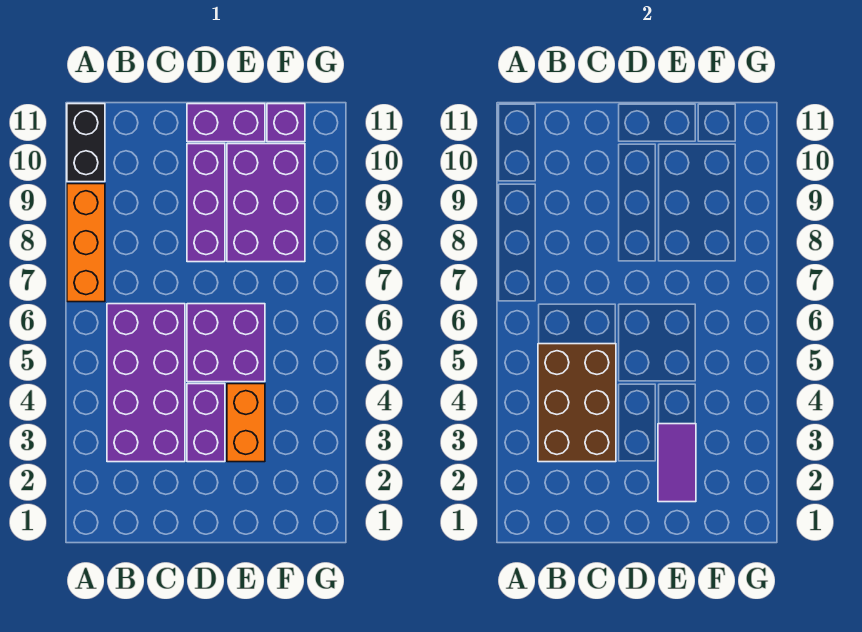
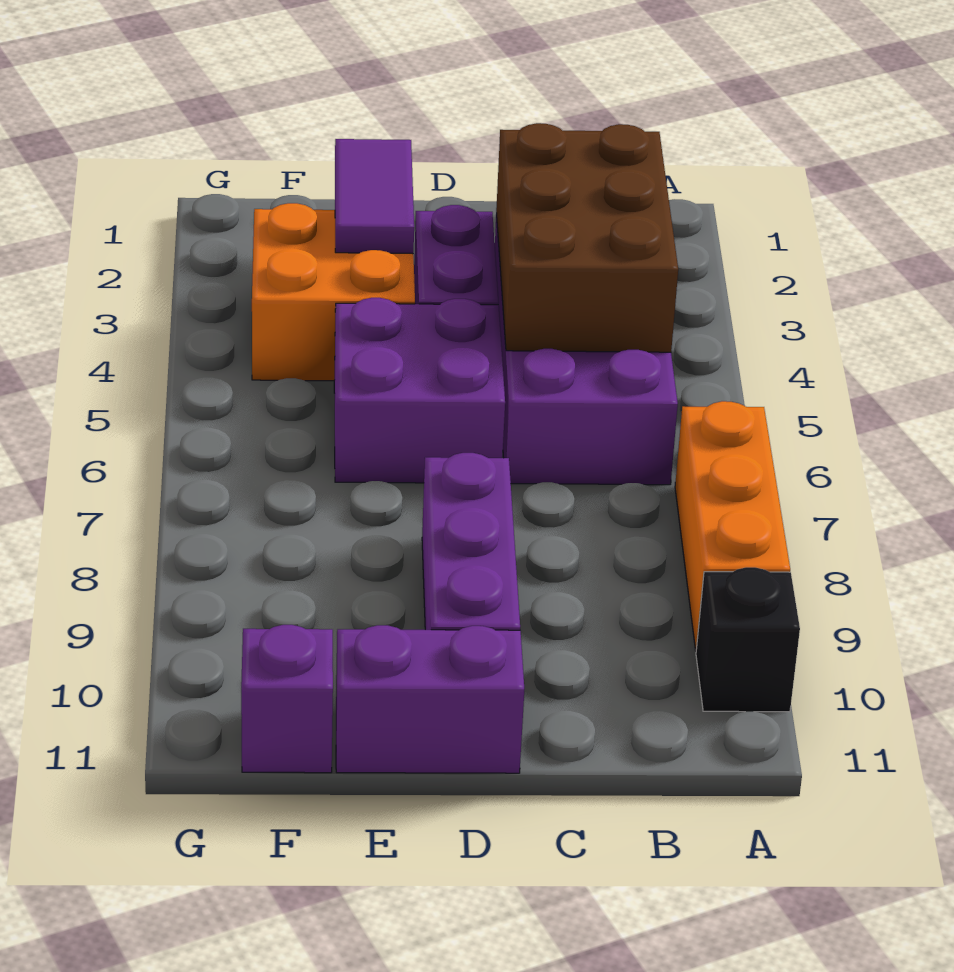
black 1x2 brick [67,104,105,182] -> black 1x1 brick [696,567,800,712]
orange 1x2 brick [227,384,265,462] -> orange 2x2 brick [252,203,415,381]
purple 2x3 brick [227,144,305,262] -> none

